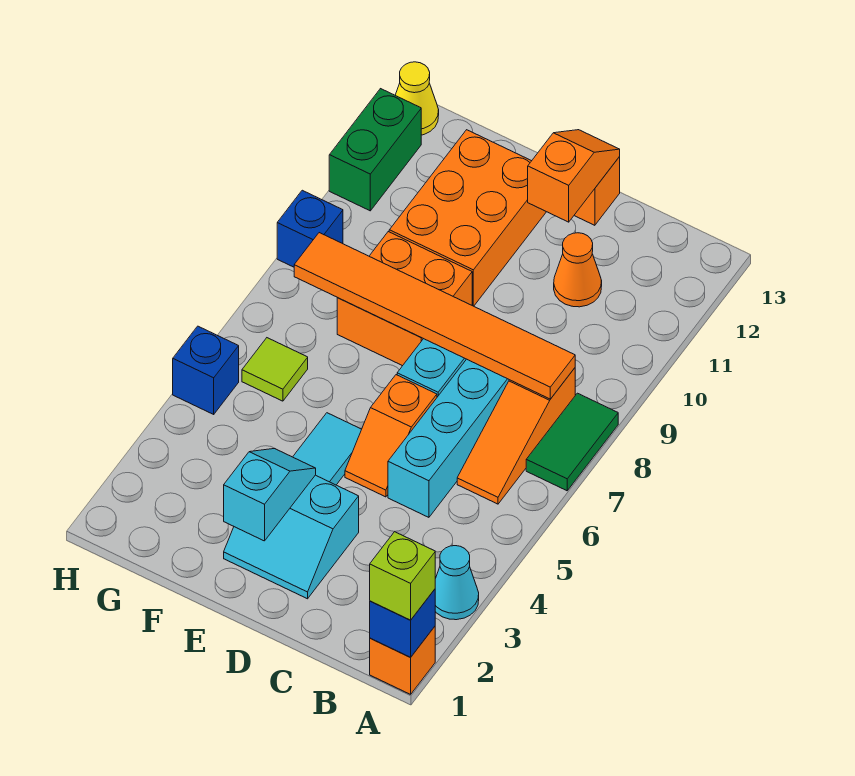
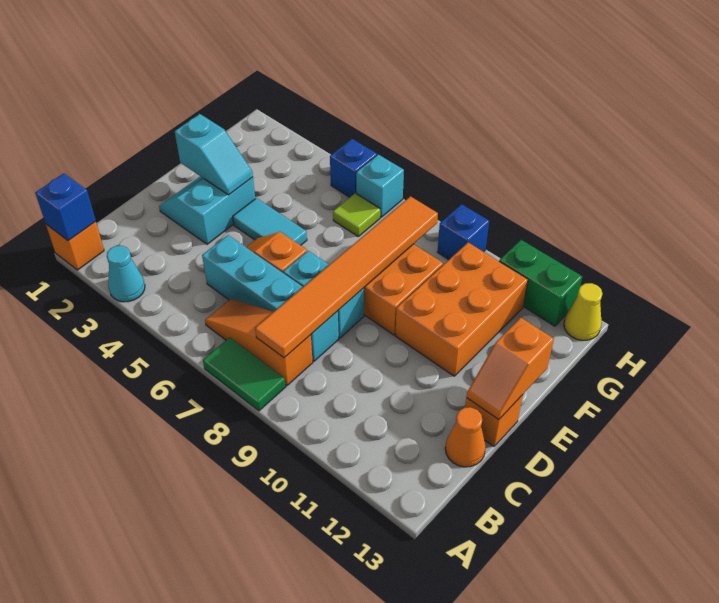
lime 1x1 brick [370,532,435,620] -> none
orange 1x1 cone [554,233,602,307] -> orange 1x1 cone moved to [445,407,486,467]
orange 1x2 slope [528,130,620,222] -> orange 1x2 slope turned to [467,318,554,420]
orange 2x3 brick [389,130,546,306] -> orange 2x3 brick turned to [395,243,528,376]
none -> cyan 1x1 brick [356,154,404,217]

